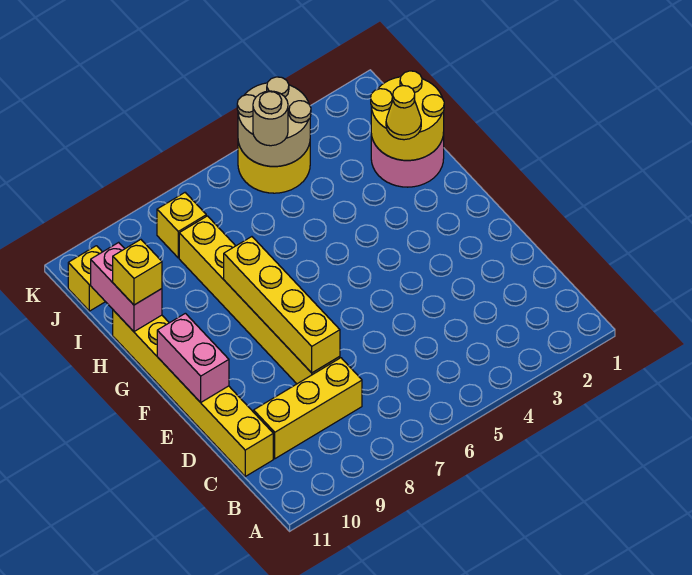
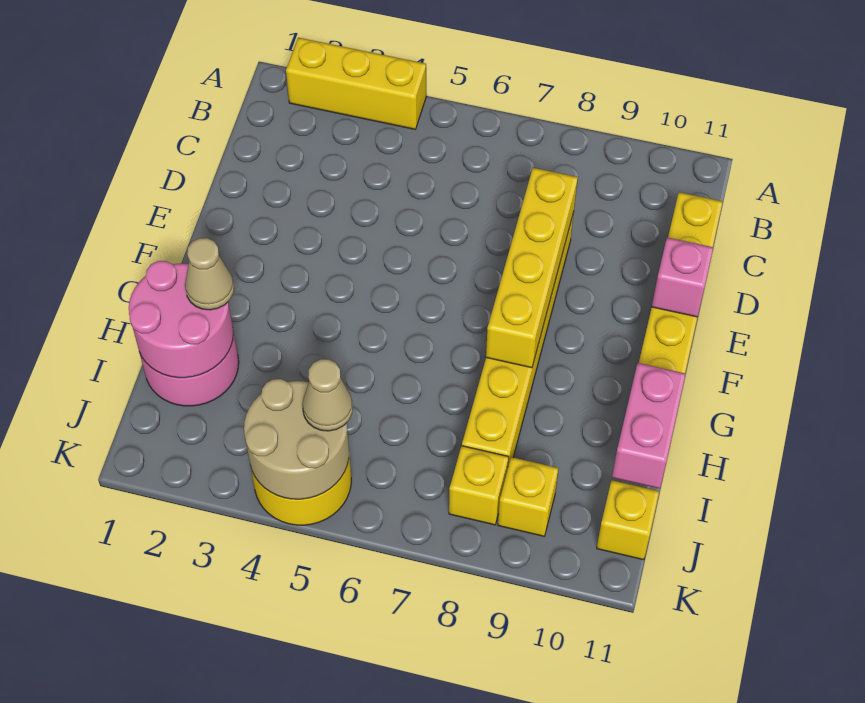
yellow 1x3 brick [254,358,362,459] -> yellow 1x3 brick moved to [286,38,426,129]
pink 1x2 brick [157,313,229,403] -> pink 1x1 brick [652,237,713,317]
yellow 2x2 round brick [371,71,444,160] -> pink 2x2 round brick [129,261,233,378]
yellow 1x1 cone [386,86,421,140] -> tan 1x1 cone [185,238,234,310]
yellow 1x1 brick [113,240,162,305] -> yellow 1x1 brick moved to [498,457,558,536]
tan 1x1 round brick [253,91,288,146] -> tan 1x1 cone [302,359,353,431]

